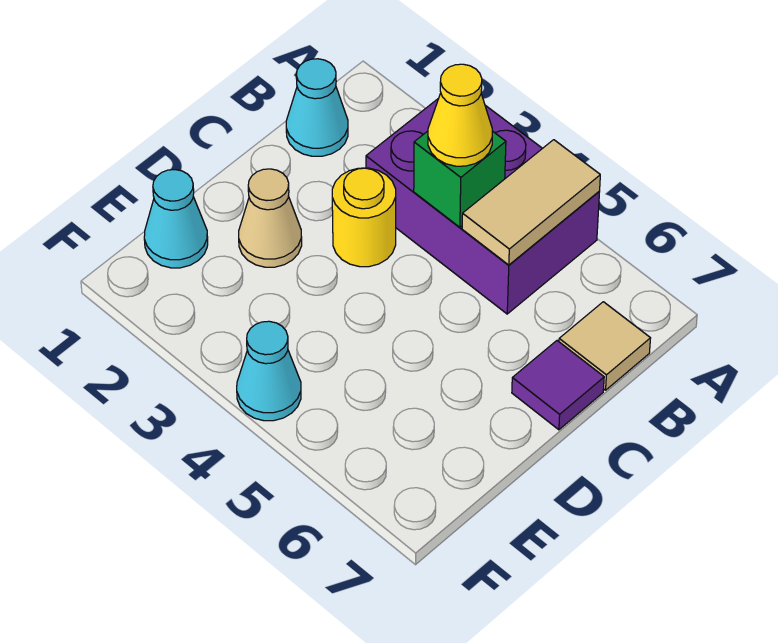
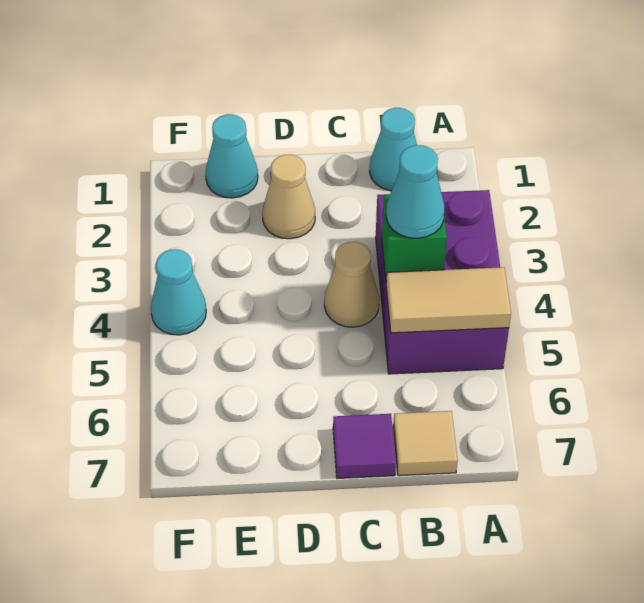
yellow 1x1 cone [428,64,492,166] -> cyan 1x1 cone [386,145,445,238]
yellow 1x1 round brick [332,168,396,267] -> none
none -> tan 1x1 cone [324,242,379,327]

